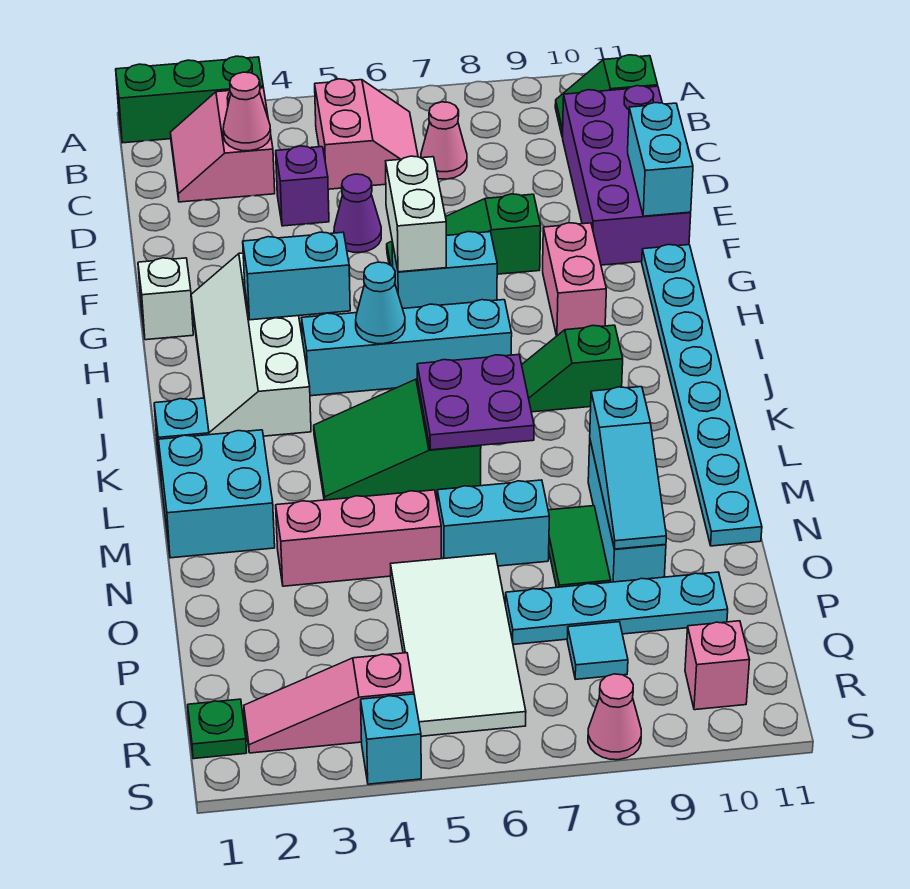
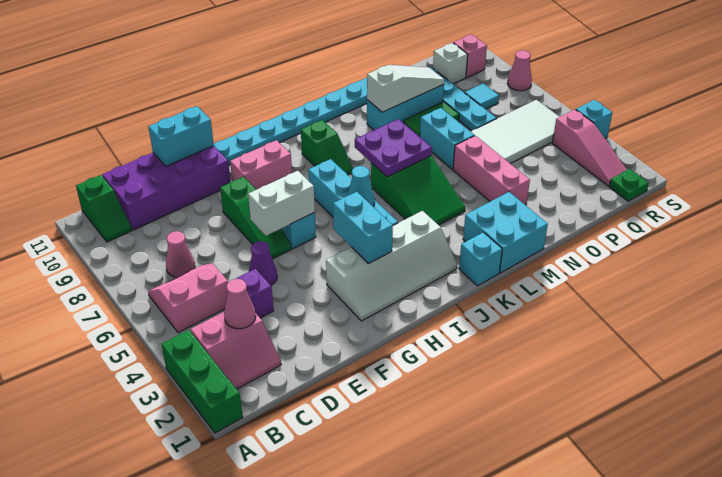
white 1x1 brick [138,258,193,340] -> white 1x1 brick moved to [433,43,468,84]
cyan 1x3 slope [590,387,666,549] -> white 1x3 slope [367,65,444,112]

